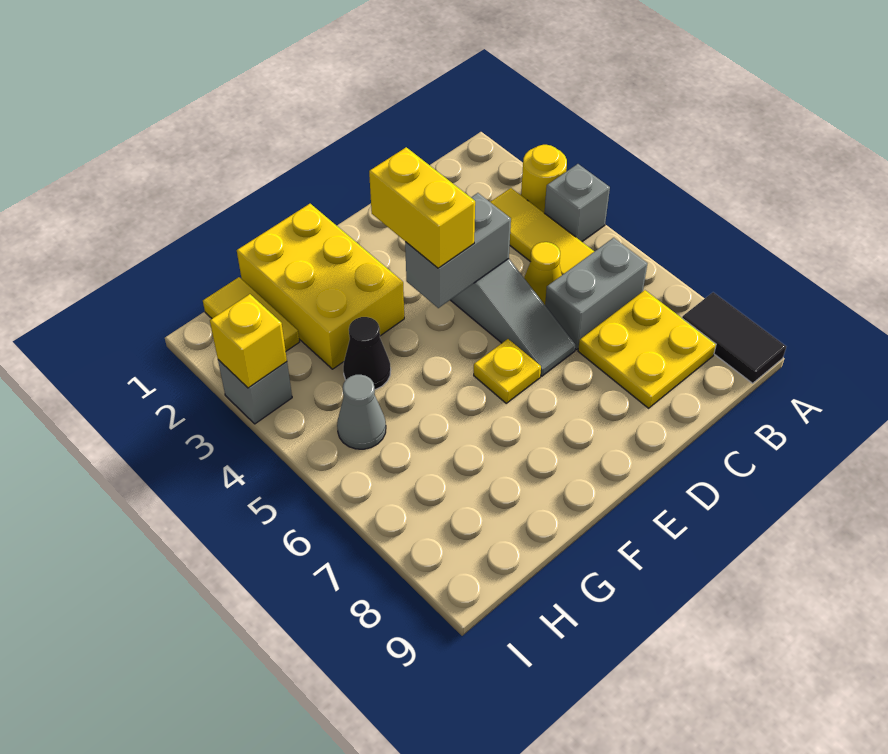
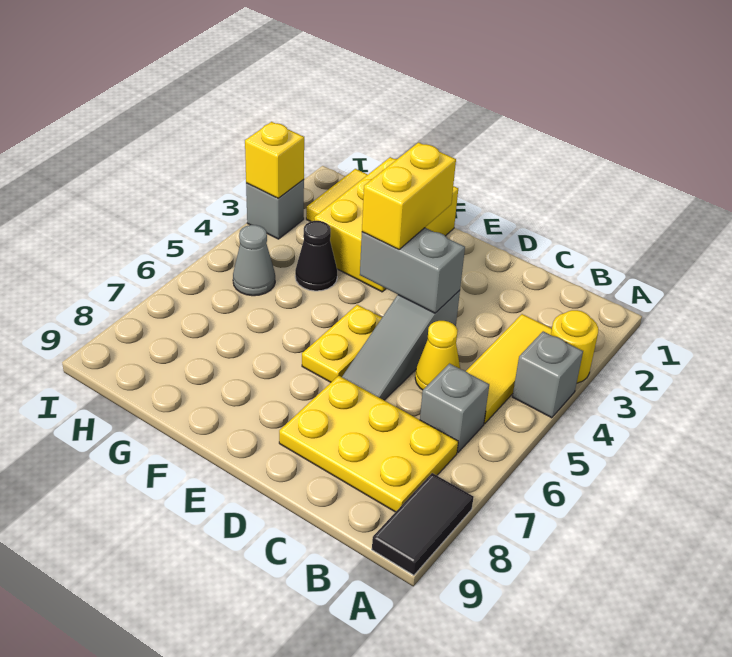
grey 1x2 brick [545,238,647,350] -> grey 1x1 brick [420,364,489,453]
yellow 2x2 plate [578,290,716,408] -> yellow 2x3 plate [279,376,458,512]
yellow 1x1 plate [474,339,541,403] -> yellow 1x2 plate [302,305,382,382]

